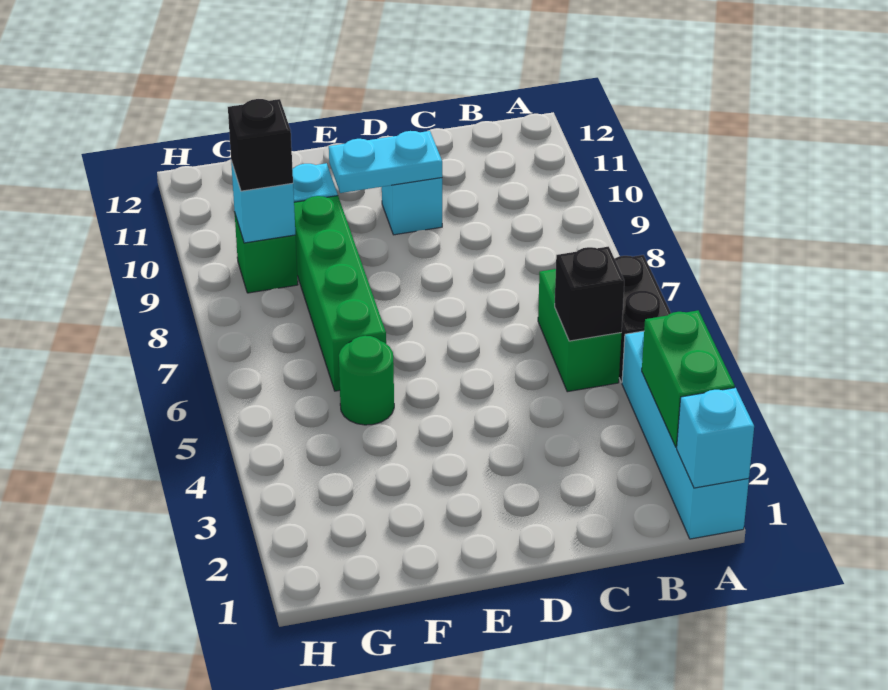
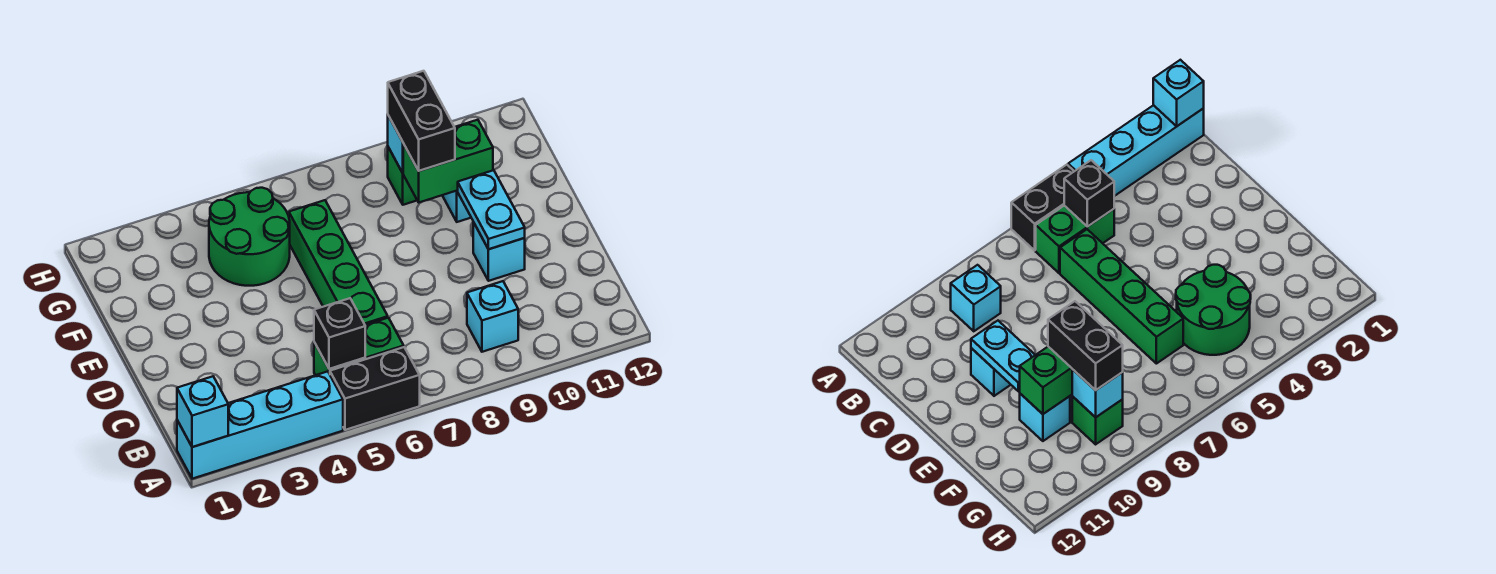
green 1x2 brick [642,311,735,447] -> green 1x2 brick moved to [403,120,493,202]
none -> cyan 1x1 brick [467,281,518,352]
green 1x1 round brick [339,336,394,425] -> green 2x2 round brick [209,188,290,286]
green 1x4 brick [294,196,386,391] -> green 1x4 brick turned to [289,200,388,325]
black 1x1 brick [228,99,293,191] -> black 1x2 brick [388,71,455,171]

